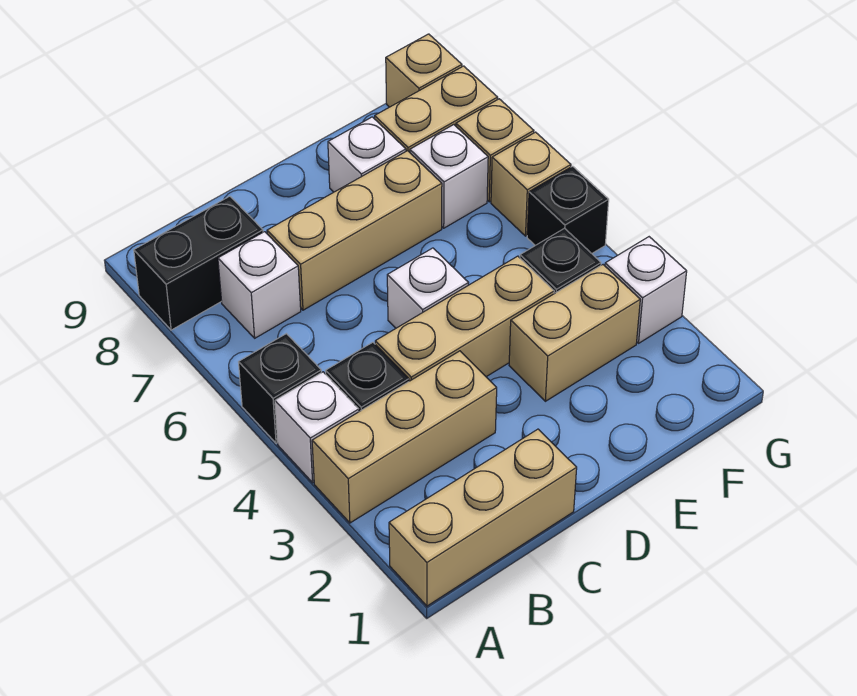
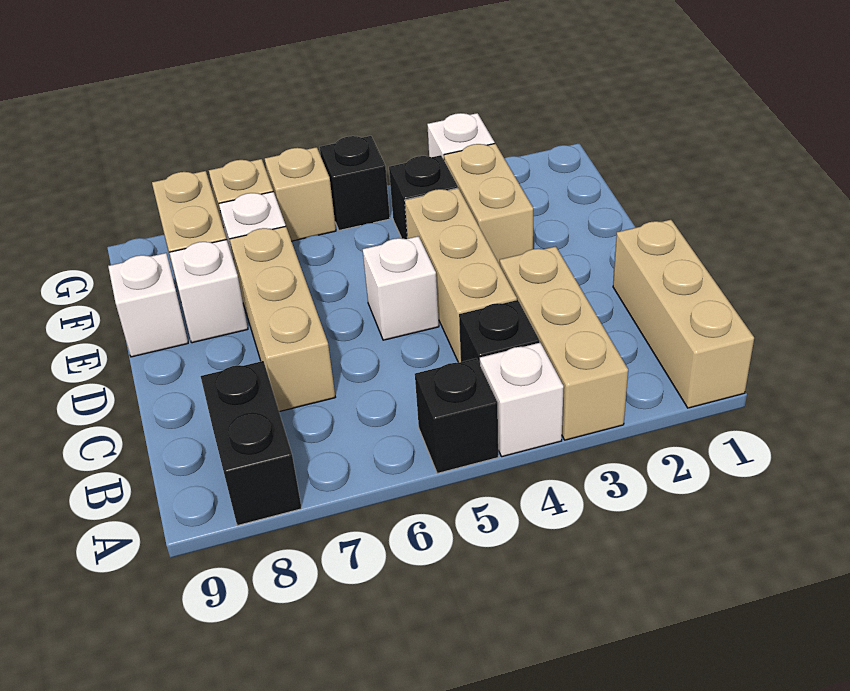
white 1x1 brick [218,232,301,338] -> white 1x1 brick moved to [108,253,188,357]
tan 1x1 brick [386,34,462,107] -> none

